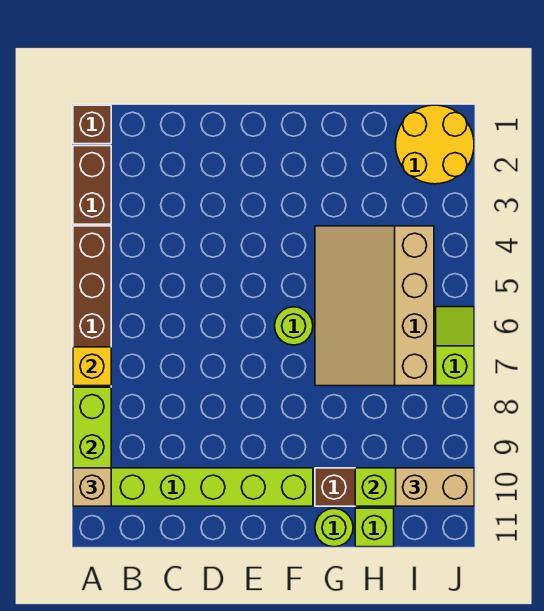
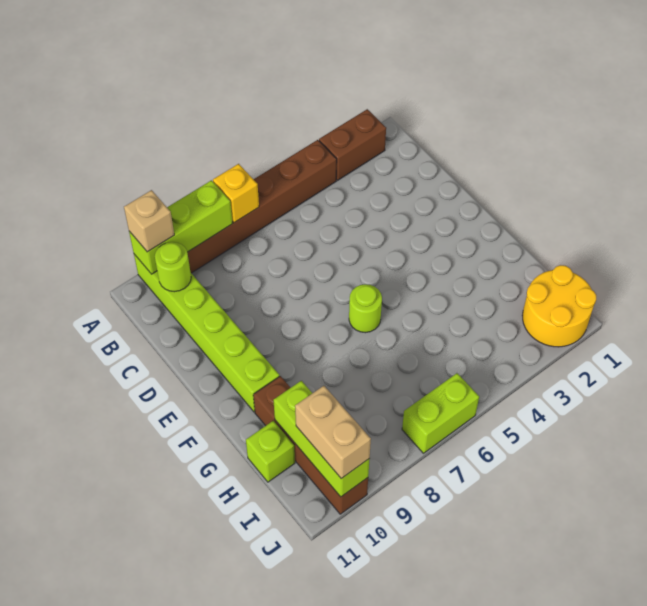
brown 1x1 brick [73,105,111,144] -> none
tan 3x4 slope [315,226,434,386] -> none
lime 1x1 round brick [315,509,353,547] -> lime 1x1 round brick moved to [155,242,191,292]
lime 1x2 slope [436,307,474,386] -> lime 1x2 brick [402,373,479,453]

